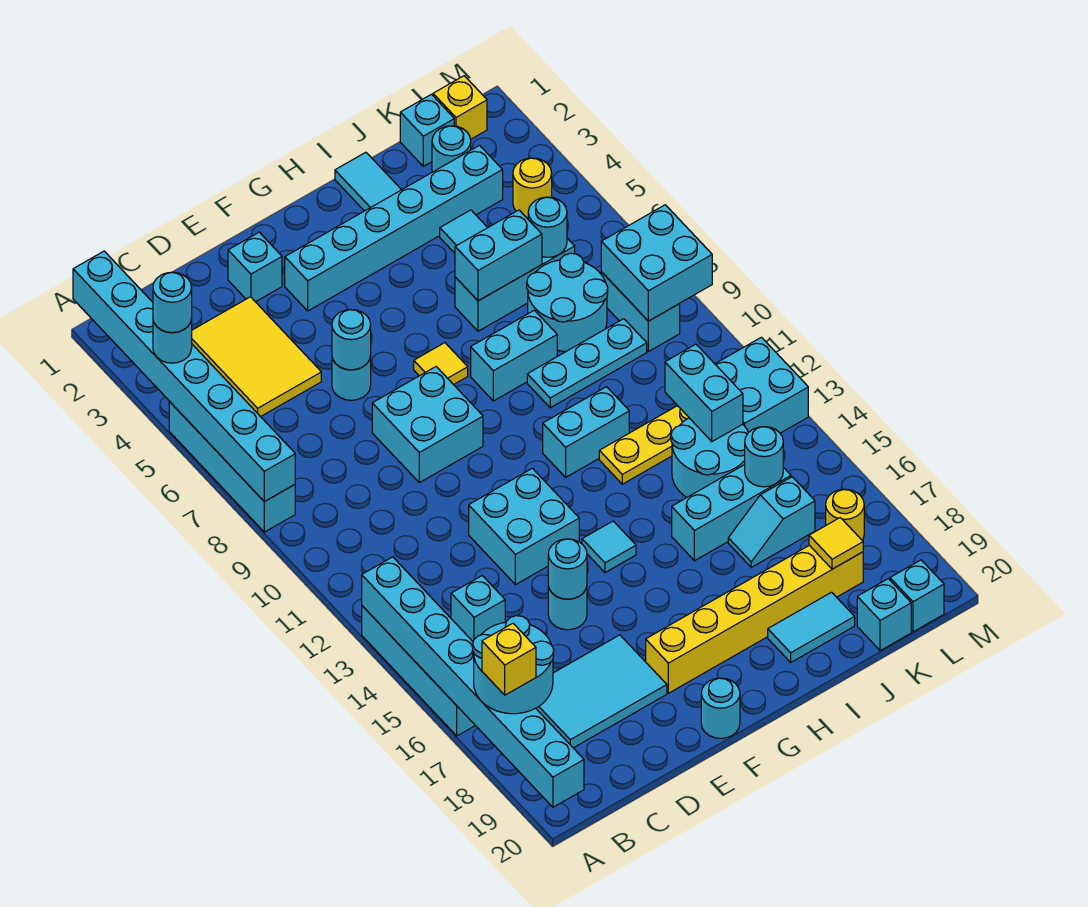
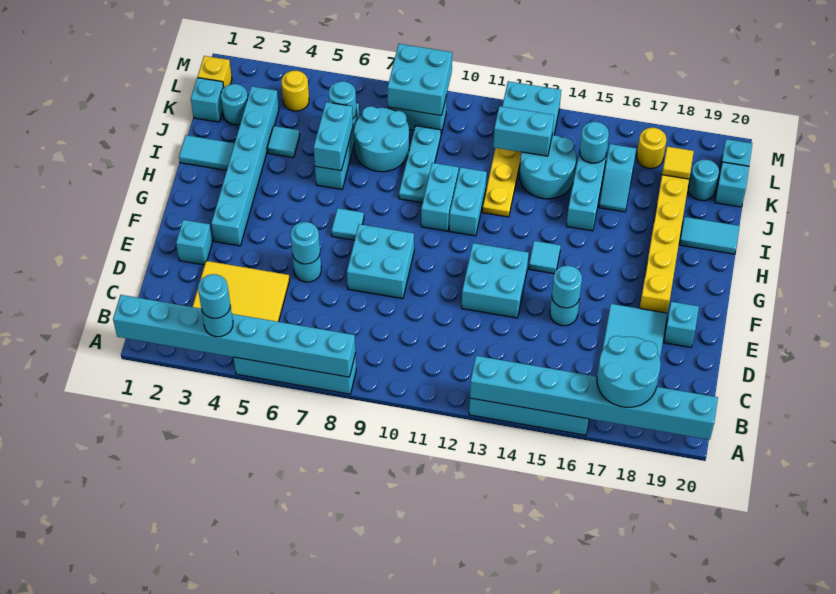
yellow 1x1 brick [482,623,536,695] -> none
cyan 1x1 brick [451,576,505,641] -> cyan 1x1 brick moved to [664,302,699,347]
cyan 1x1 round brick [701,678,740,738] -> cyan 1x1 round brick moved to [689,159,719,201]
yellow 1x1 tile [414,343,468,385] -> cyan 1x1 tile [332,208,364,240]
cyan 1x2 brick [471,310,557,401] -> cyan 1x2 brick moved to [421,163,459,231]
cyan 1x2 tile [768,592,855,662] -> cyan 1x2 tile turned to [679,217,739,254]

